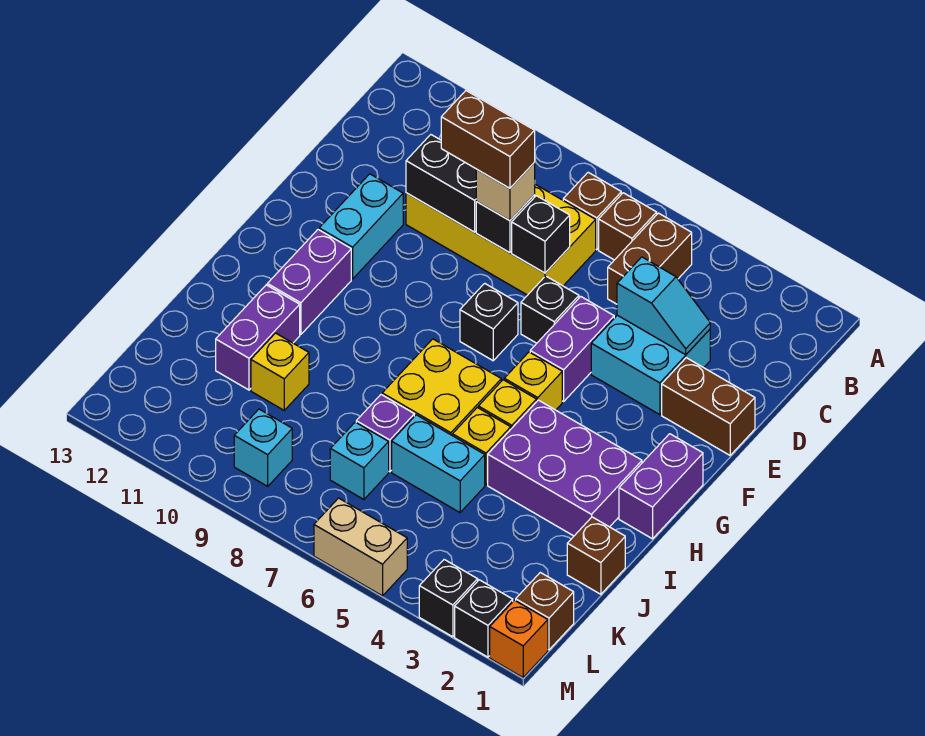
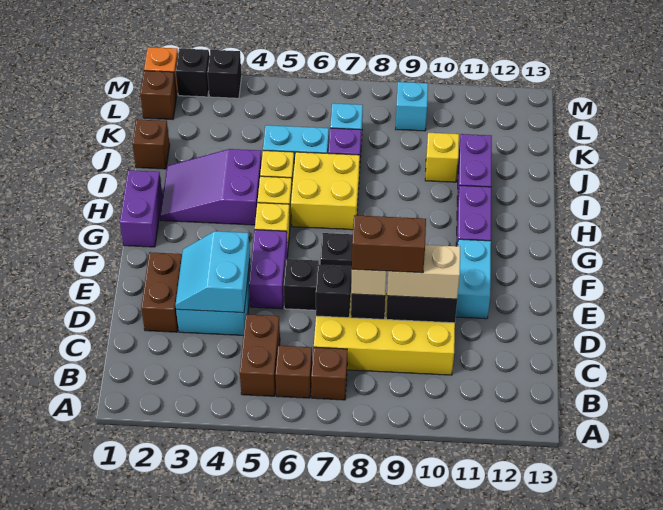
cyan 1x2 slope [617,257,710,355] -> cyan 2x2 slope [175,231,250,313]
brown 1x2 brick [662,358,755,455] -> brown 1x2 brick turned to [141,252,182,332]
purple 2x3 brick [488,400,642,536] -> purple 2x3 slope [160,149,262,225]
tan 1x2 brick [314,498,407,596] -> tan 1x2 brick moved to [387,245,460,299]

